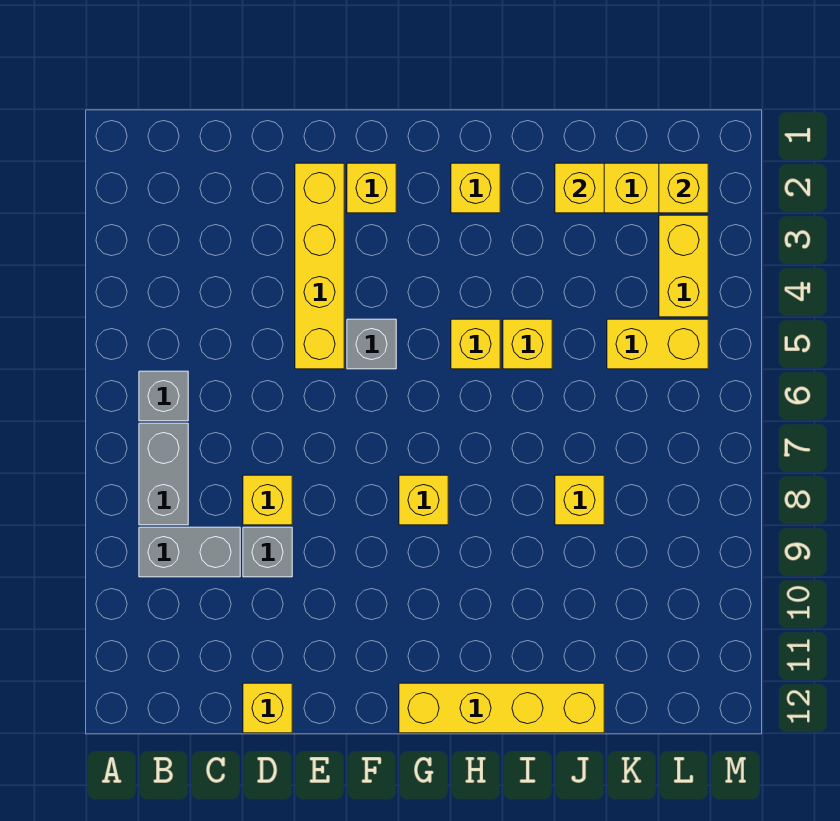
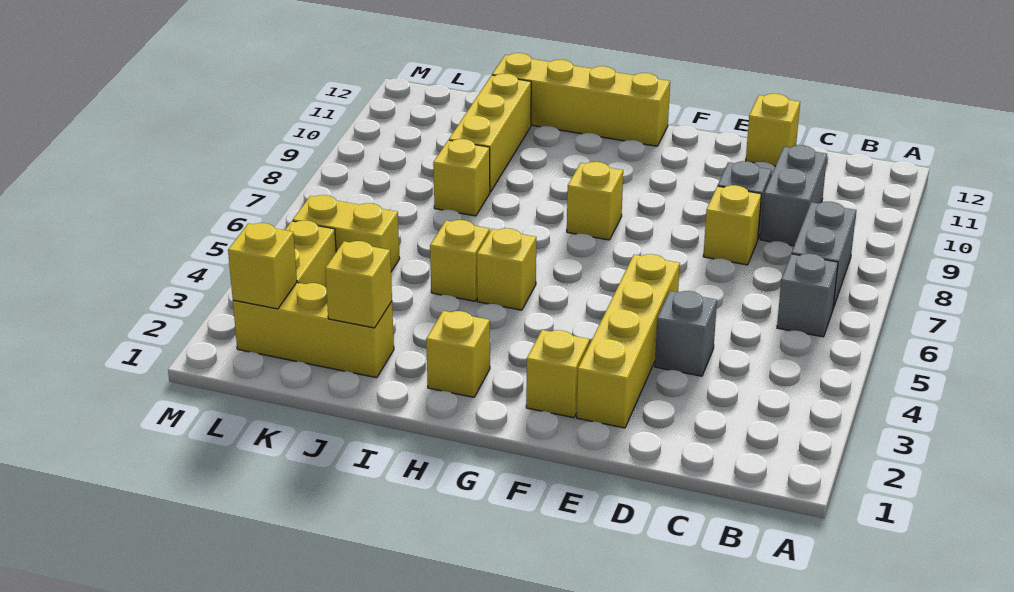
grey 1x2 brick [139,527,240,577] -> grey 1x2 brick turned to [760,145,827,246]
grey 1x1 brick [347,319,396,369] -> grey 1x1 brick moved to [655,291,717,376]
none -> yellow 1x3 brick [449,74,531,192]

